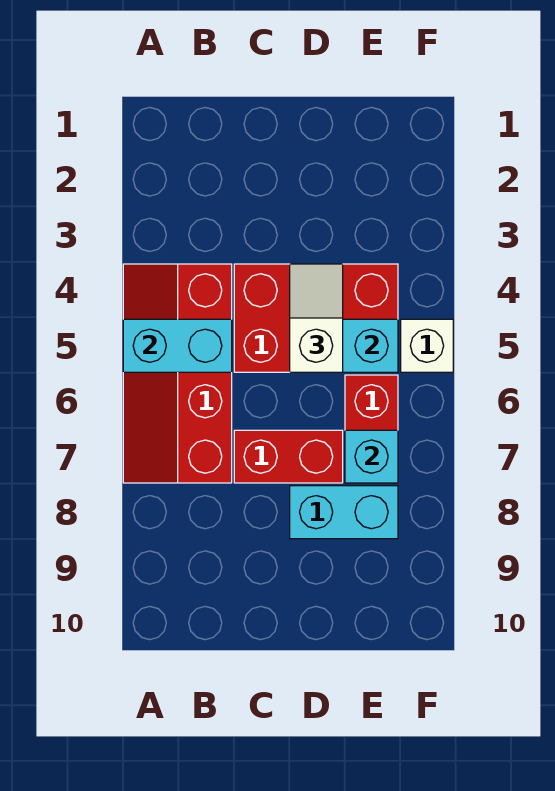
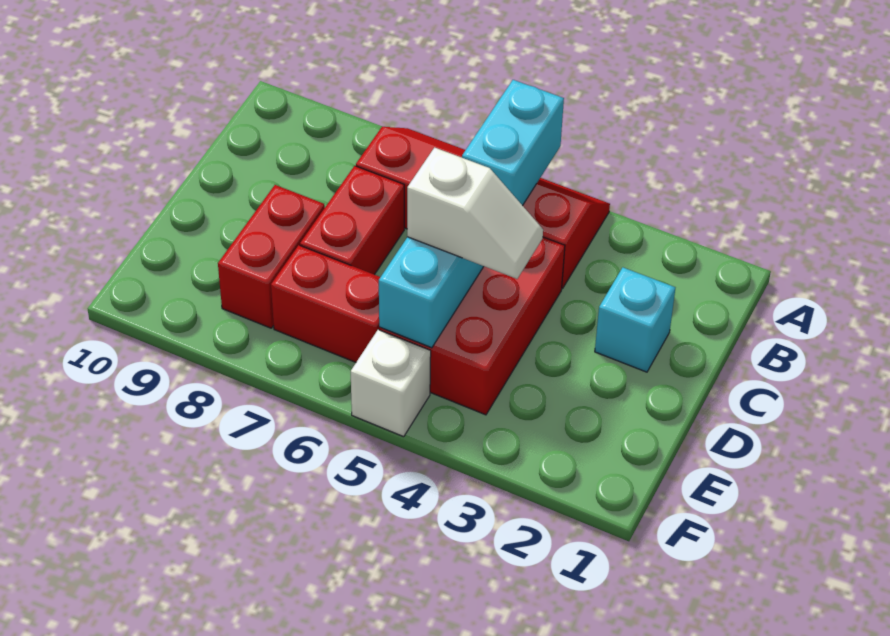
cyan 1x2 brick [290,486,398,539] -> red 1x2 brick [218,185,325,328]
cyan 1x1 brick [345,430,398,483] -> cyan 1x1 brick moved to [595,267,675,372]

